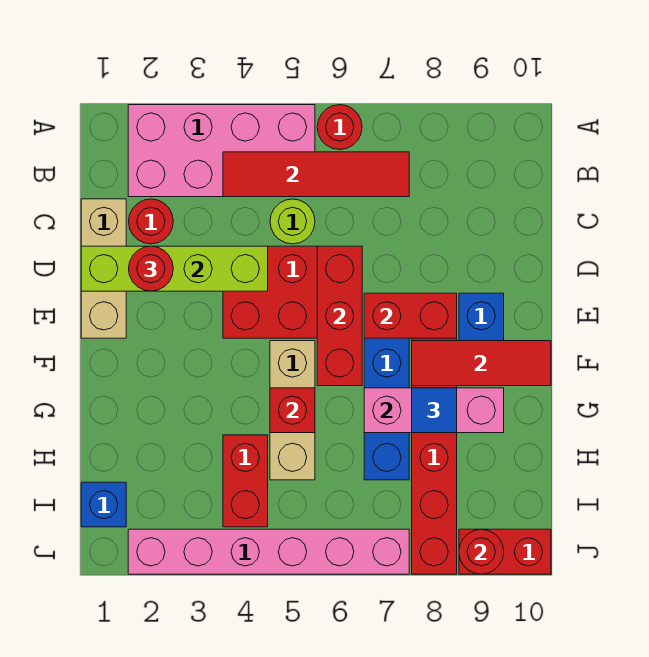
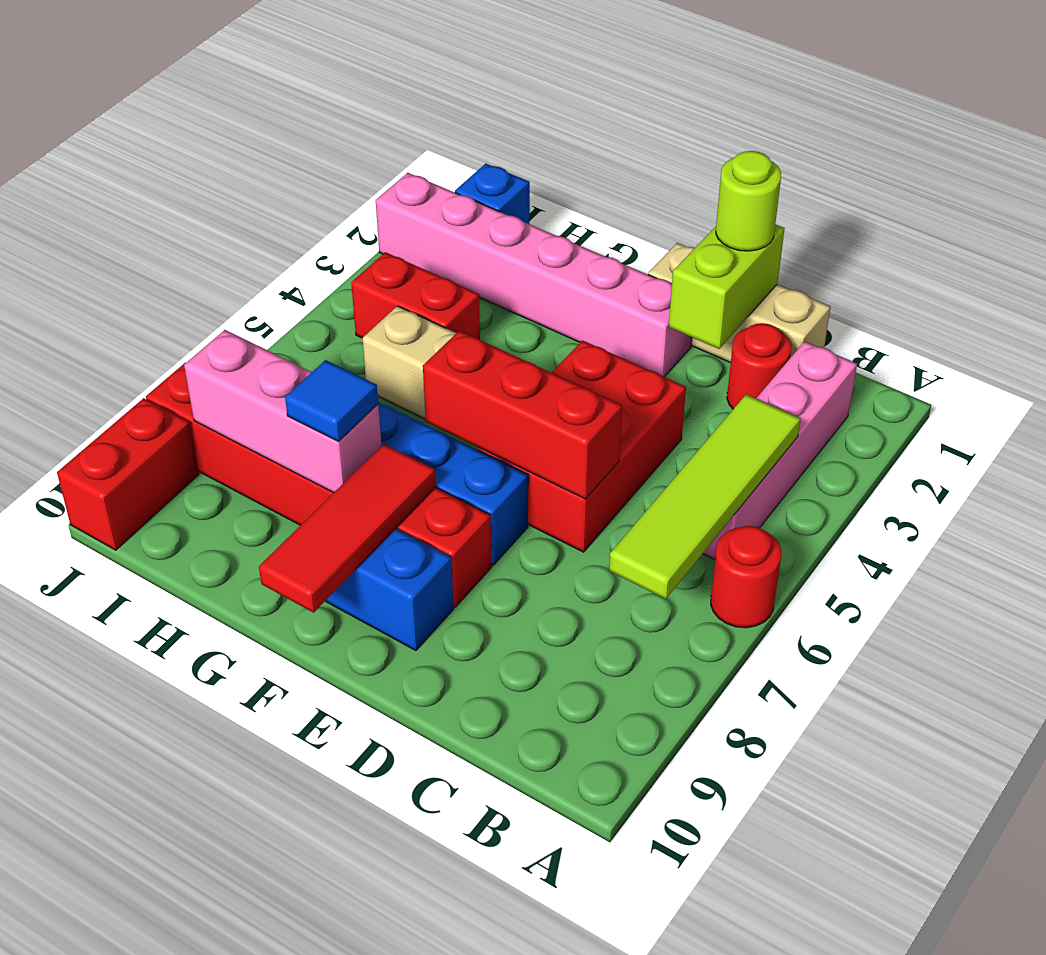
pink 2x4 brick [128,105,315,197] -> pink 1x4 brick [703,341,857,560]
red 1x4 tile [223,152,409,197] -> lime 1x4 tile [609,394,801,599]
lime 1x1 round brick [270,199,315,244] -> lime 1x1 round brick moved to [716,151,781,251]
lime 1x4 brick [81,246,268,291] -> lime 1x2 brick [669,224,785,349]
red 1x1 round brick [129,246,173,291] -> none
red 1x2 brick [364,293,457,338] -> none
red 1x1 brick [270,388,315,433] -> none
pink 1x3 brick [364,388,504,433] -> pink 1x3 brick turned to [184,330,382,493]
pink 1x6 brick [128,529,409,574] -> pink 1x6 brick turned to [376,173,692,377]
red 1x1 round brick [459,529,504,574] -> none

